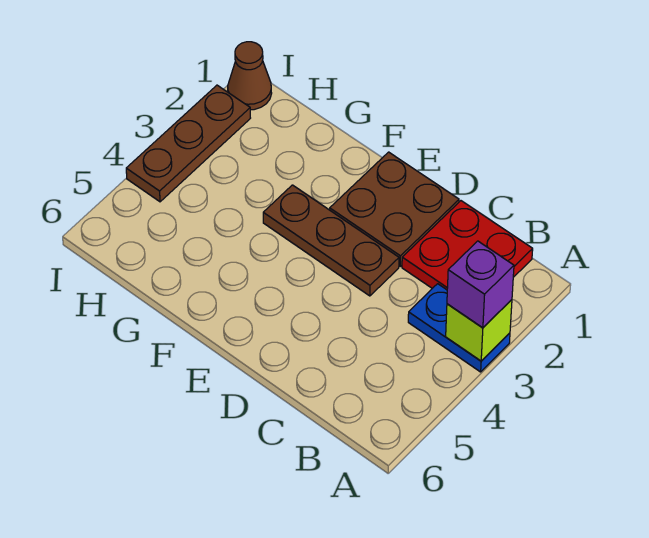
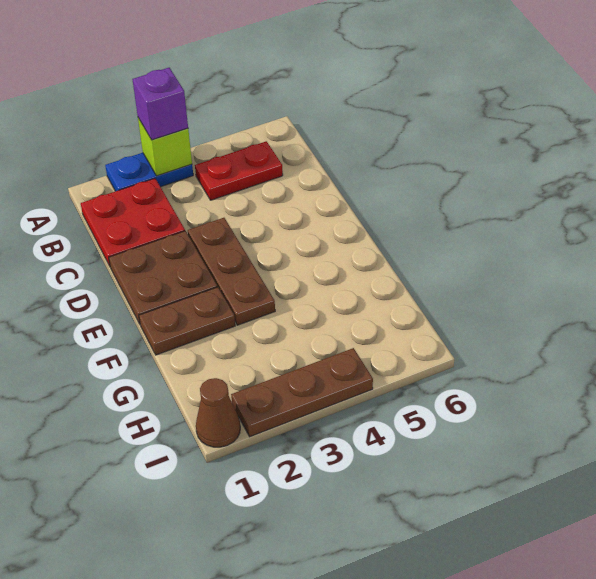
blue 1x2 plate [408,284,510,372] -> blue 1x2 plate turned to [105,153,193,191]
none -> red 1x2 plate [195,141,283,200]
none -> brown 1x2 plate [139,287,235,355]

